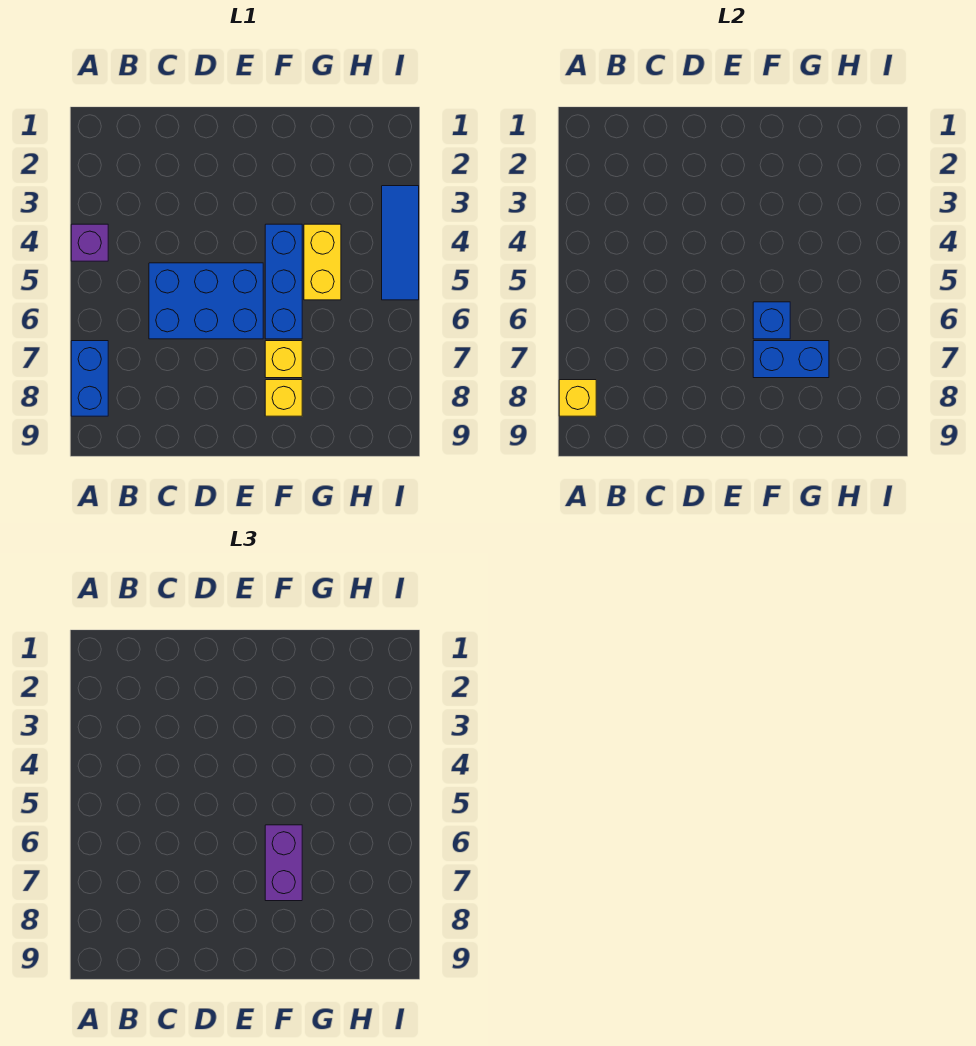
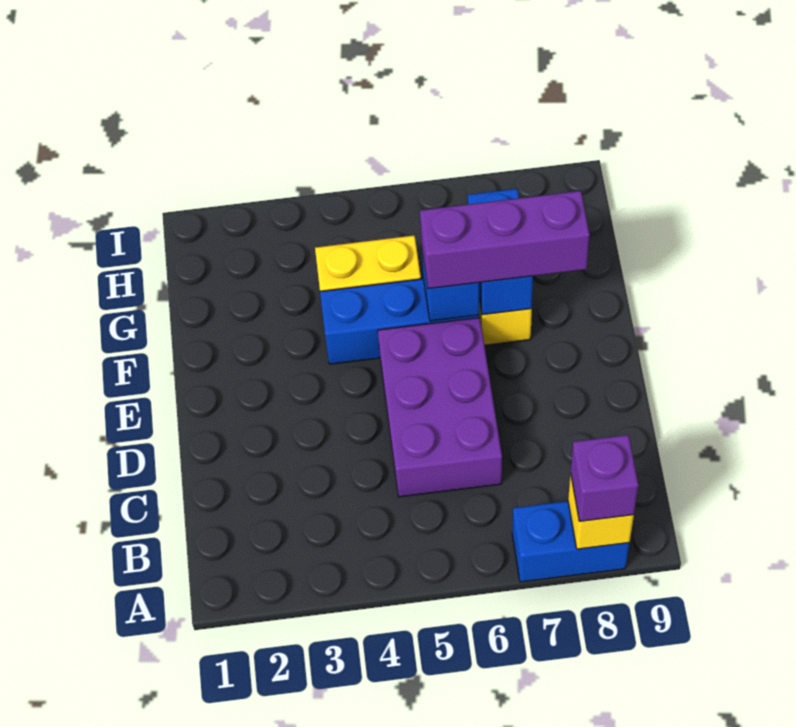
purple 1x1 brick [71,224,108,261] -> purple 1x1 brick moved to [571,435,638,521]
blue 2x3 brick [149,263,263,339] -> purple 2x3 brick [378,318,502,497]
purple 1x2 brick [265,825,302,901] -> purple 1x3 brick [420,191,590,289]
yellow 1x1 brick [265,380,302,416] -> none
blue 1x3 tile [382,186,419,300] -> none

